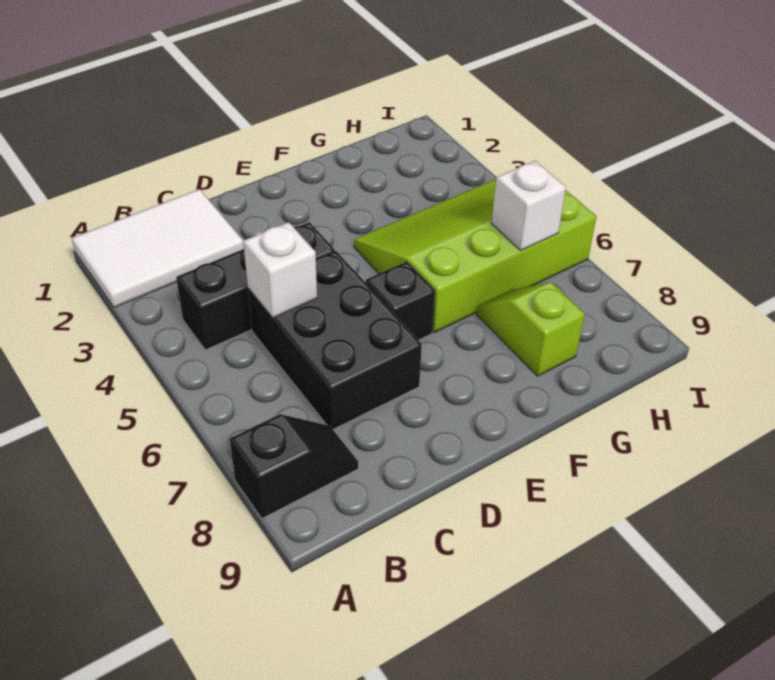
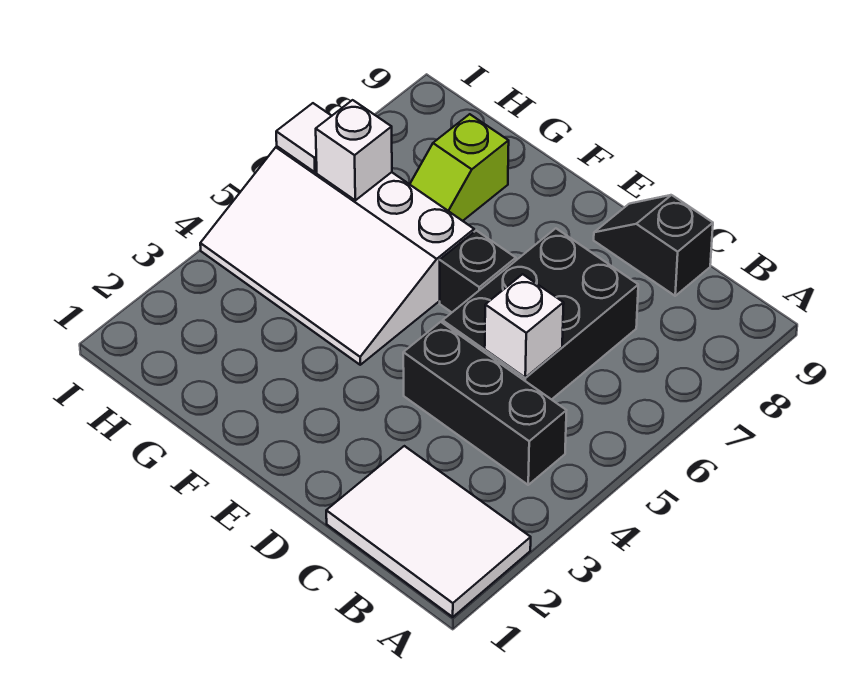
black 1x2 slope [230,414,358,518] -> black 1x2 slope moved to [594,195,713,296]
lime 3x4 slope [354,179,597,332] -> white 3x4 slope [200,147,474,365]
none -> white 1x1 tile [276,103,331,172]

